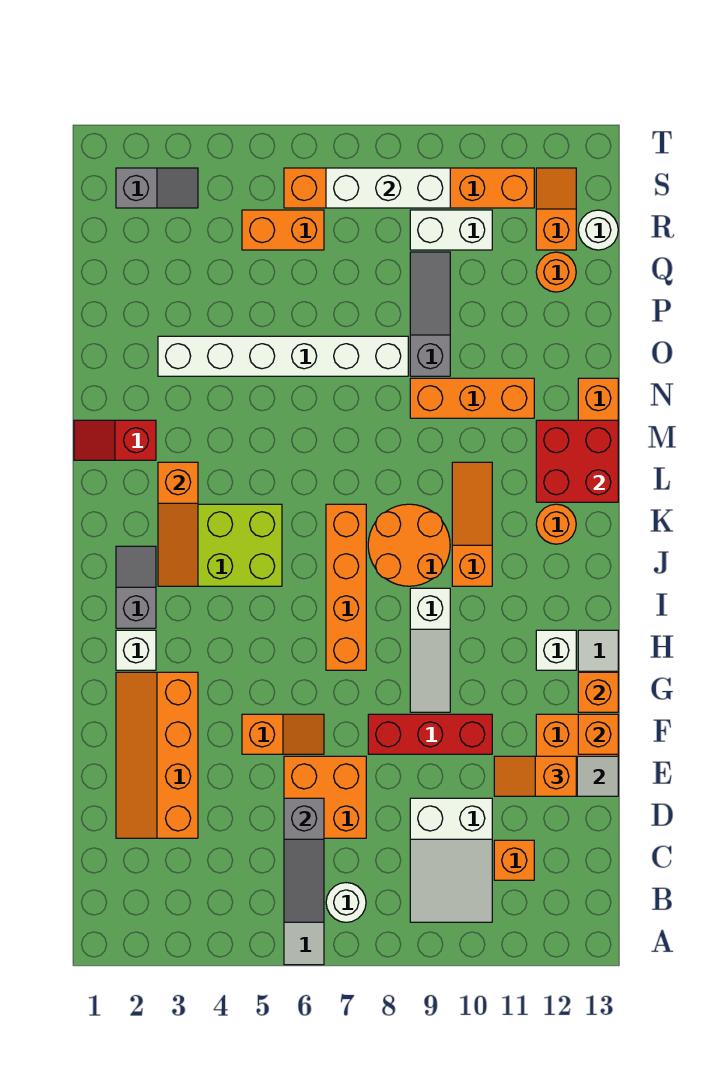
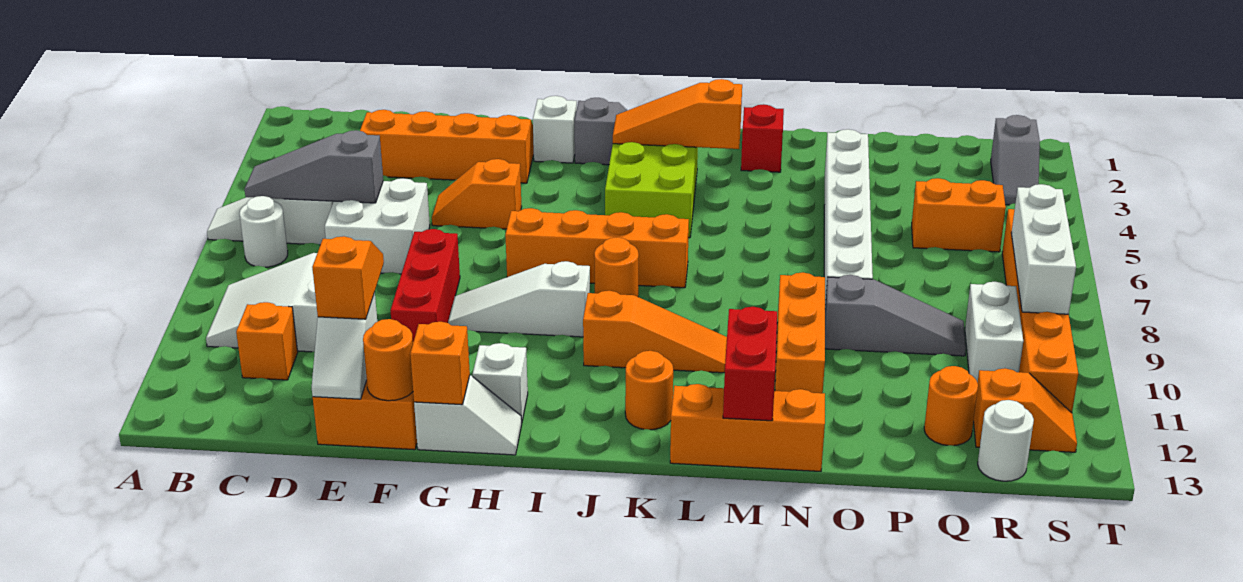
orange 2x2 brick [284,756,366,838] -> white 2x2 brick [325,178,430,274]
orange 1x2 slope [242,714,324,754] -> orange 1x2 slope turned to [432,159,522,229]
orange 1x1 brick [578,714,618,754] -> orange 1x1 round brick [363,319,413,401]
orange 2x2 round brick [368,504,450,586] -> orange 1x1 round brick [594,237,639,297]
red 2x2 brick [536,420,618,502] -> red 1x2 brick [723,307,777,421]
orange 1x2 brick [242,210,324,250] -> orange 1x2 brick turned to [912,178,1006,252]

